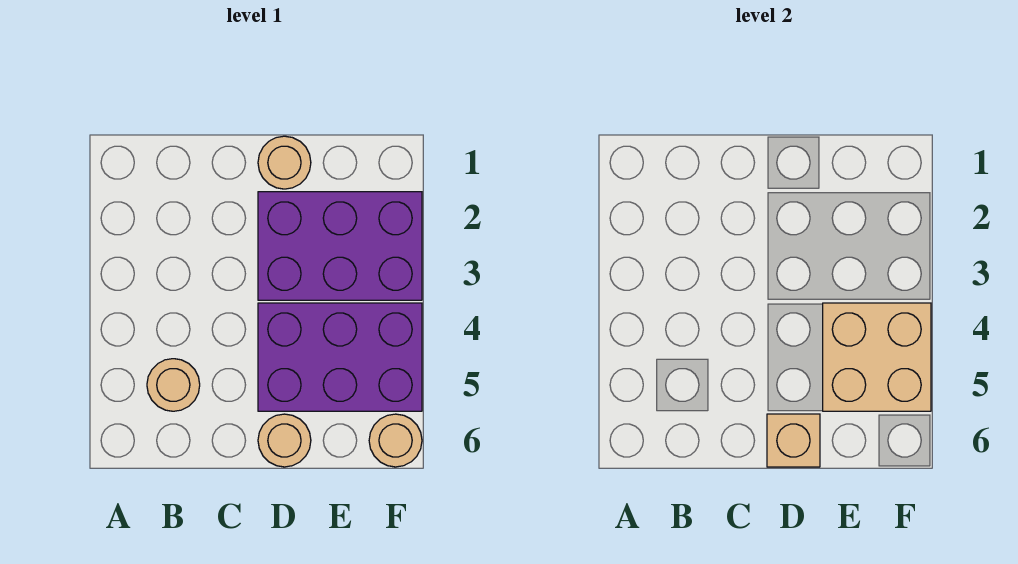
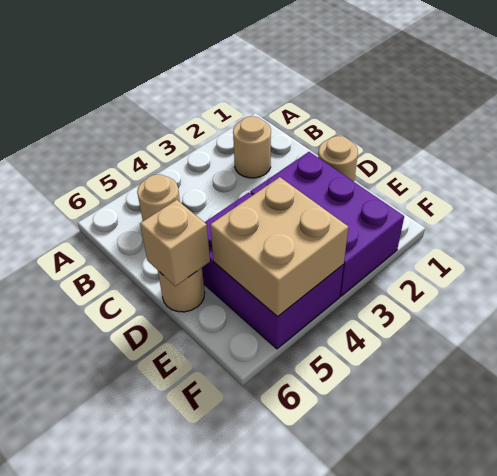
tan 1x1 round brick [369,414,422,467] -> tan 1x1 round brick moved to [233,116,271,178]

